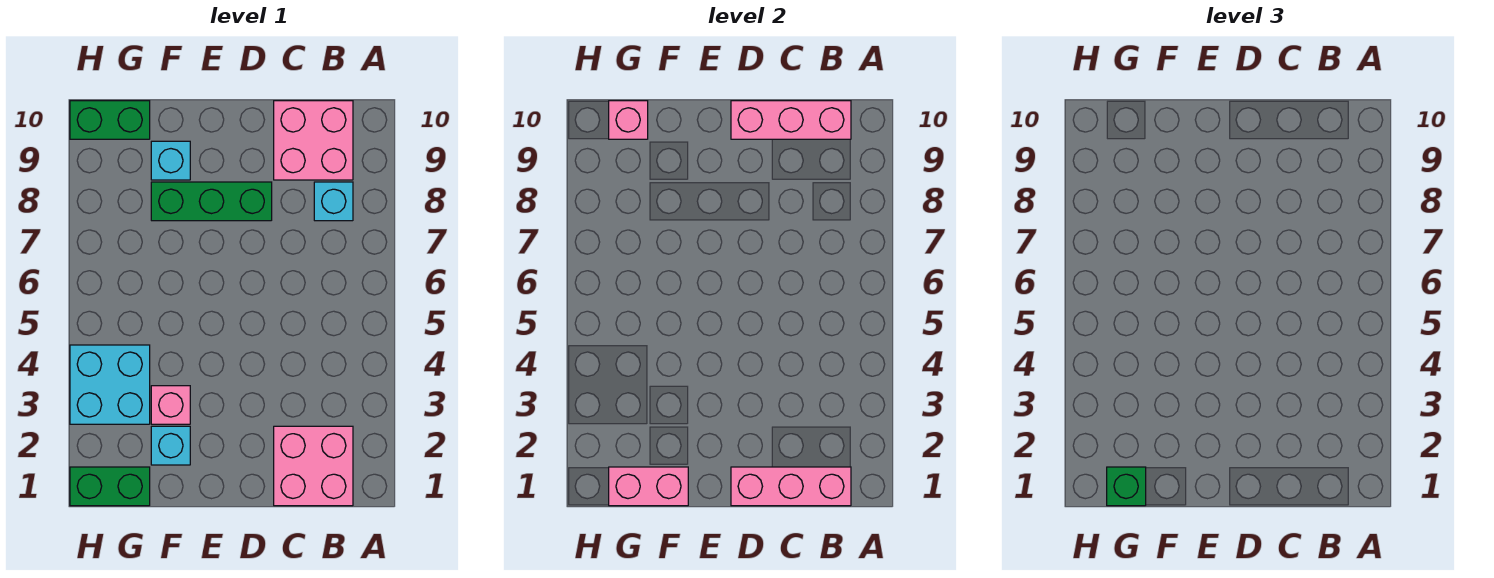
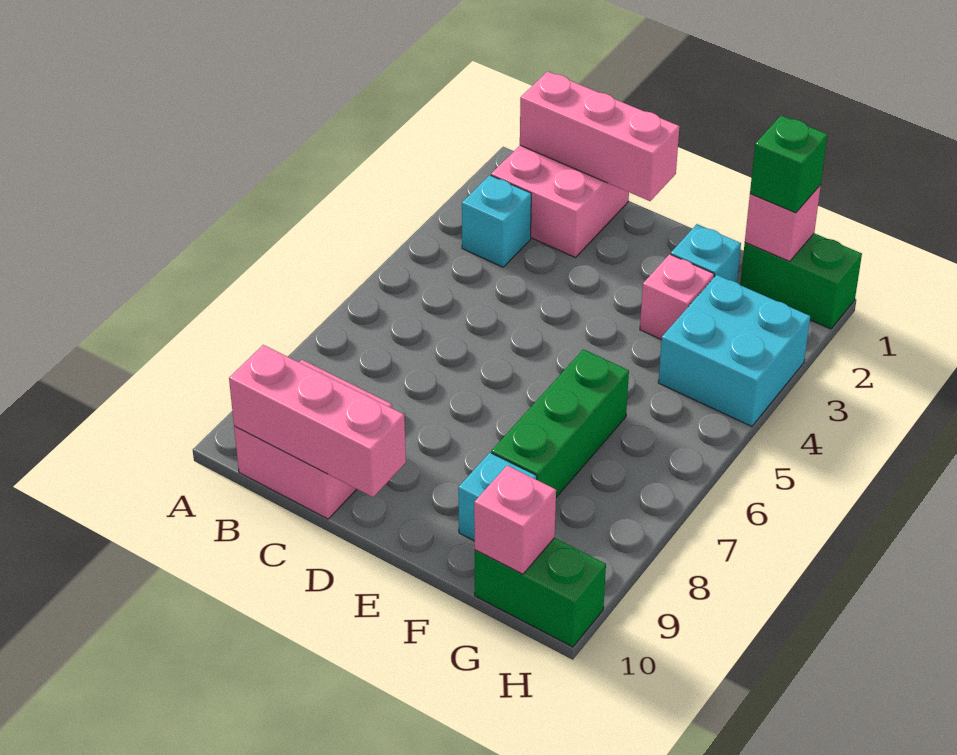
cyan 1x1 brick [314,182,353,221] -> cyan 1x1 brick moved to [462,175,531,267]
green 1x3 brick [151,182,272,221] -> green 1x3 brick turned to [491,349,629,497]
pink 1x2 brick [609,467,688,506] -> pink 1x1 brick [745,185,821,261]

